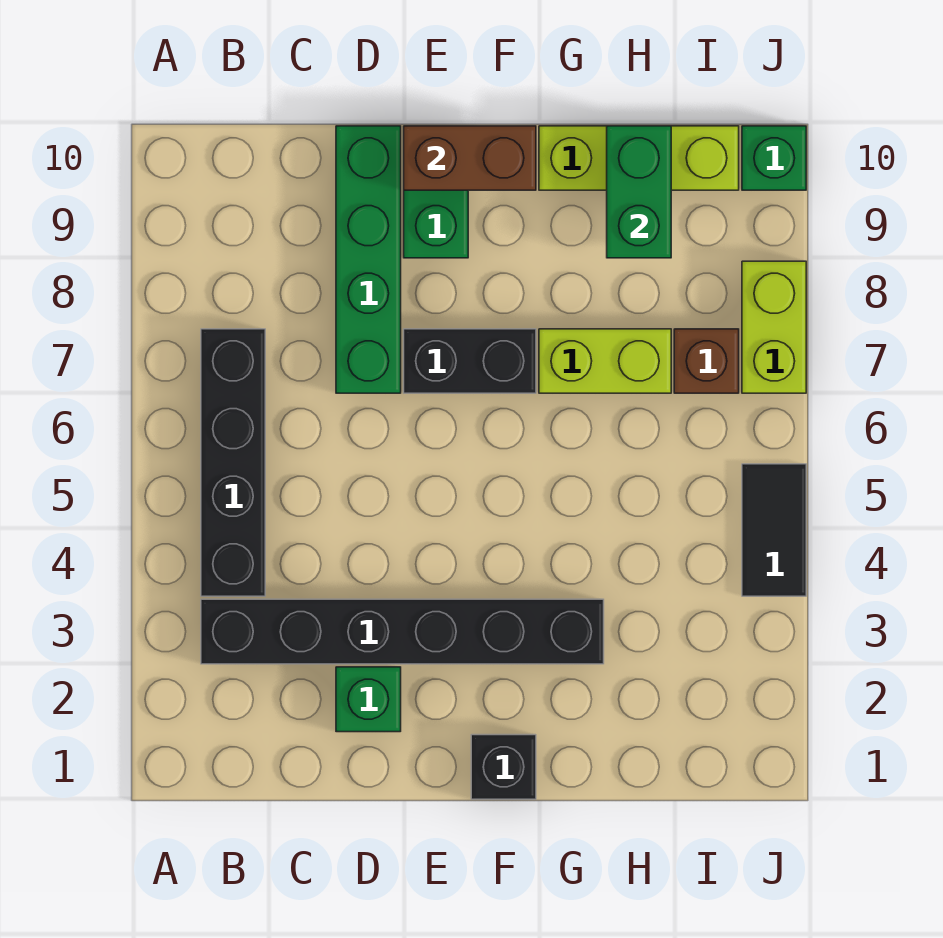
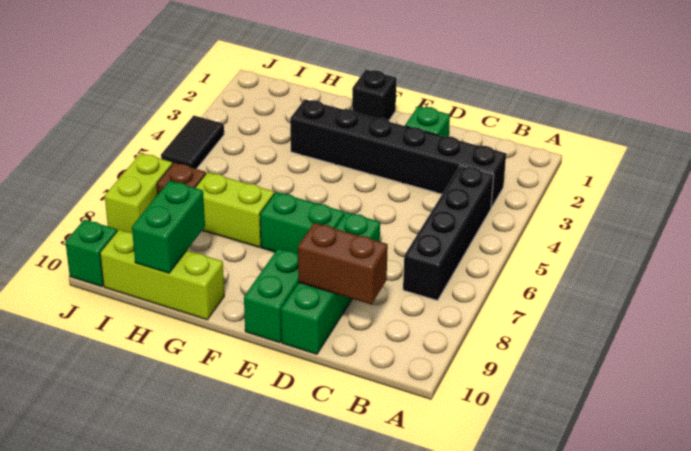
black 1x2 brick [404,329,536,393] -> green 1x2 brick [260,192,344,254]
brown 1x2 brick [404,126,536,190] -> brown 1x2 brick moved to [298,223,388,304]

